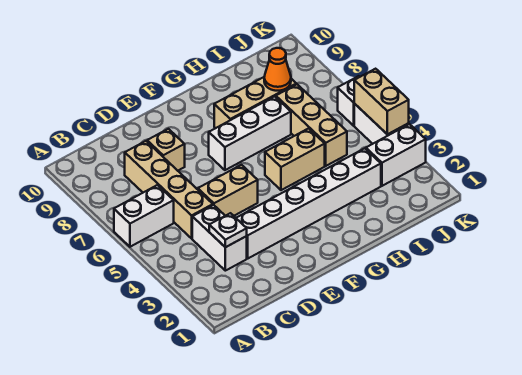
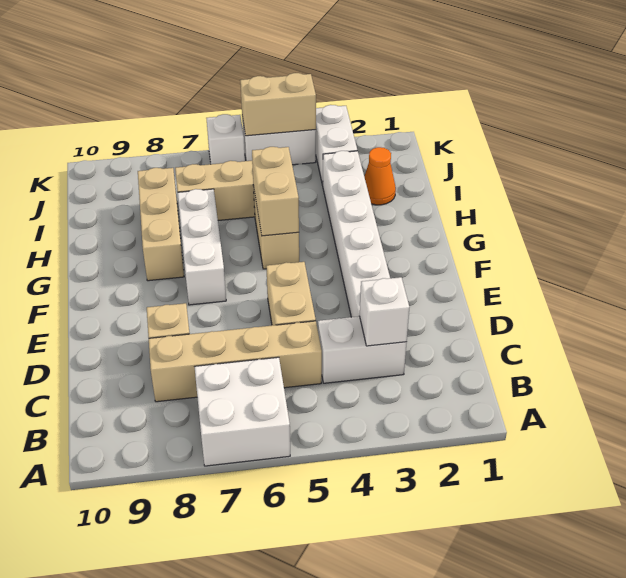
white 1x2 brick [114,185,174,247] -> white 2x2 brick [195,357,290,466]
white 1x1 plate [209,213,247,247] -> white 1x1 brick [360,277,409,346]
none -> tan 1x2 brick [252,147,299,236]
orange 1x1 cone [264,48,291,91] -> orange 1x1 cone moved to [364,147,396,205]

